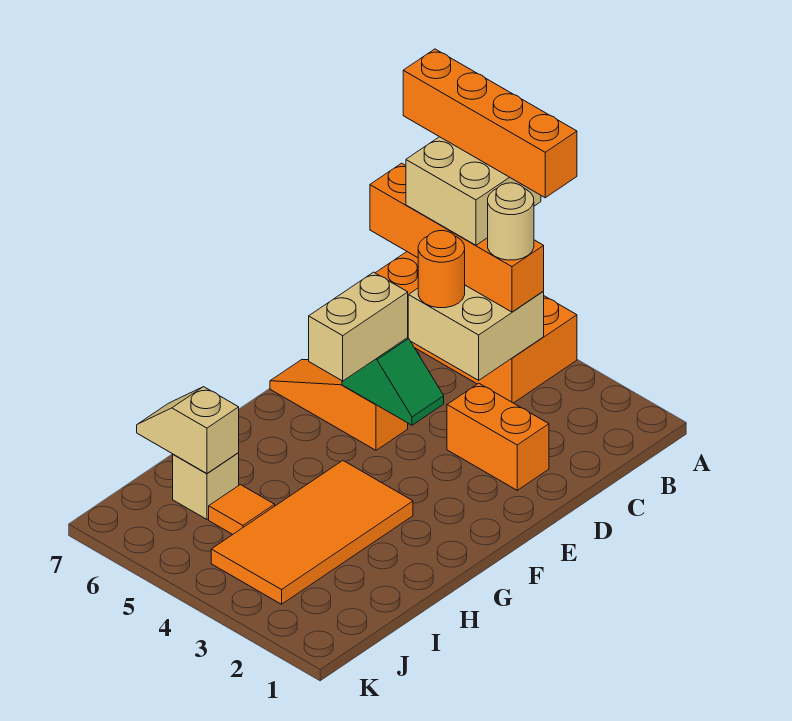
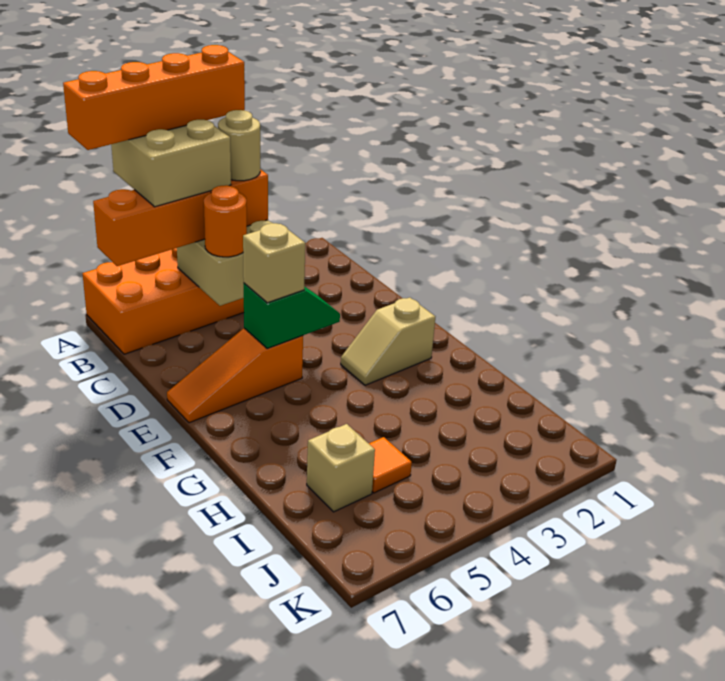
orange 1x2 brick [447,383,549,490] -> none
tan 1x2 brick [309,272,408,381] -> tan 1x1 brick [243,223,305,303]
orange 2x4 tile [211,461,413,604] -> none
tan 1x2 slope [137,387,239,473] -> tan 1x2 slope moved to [341,298,435,385]

